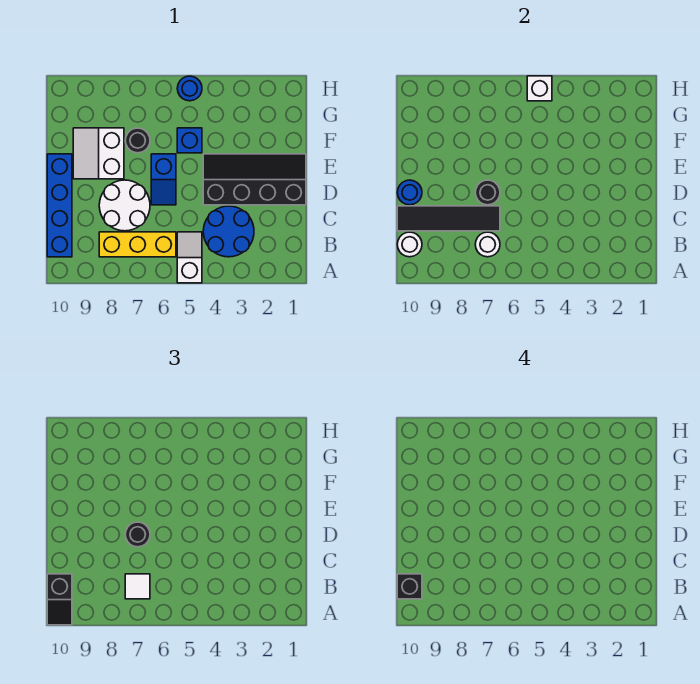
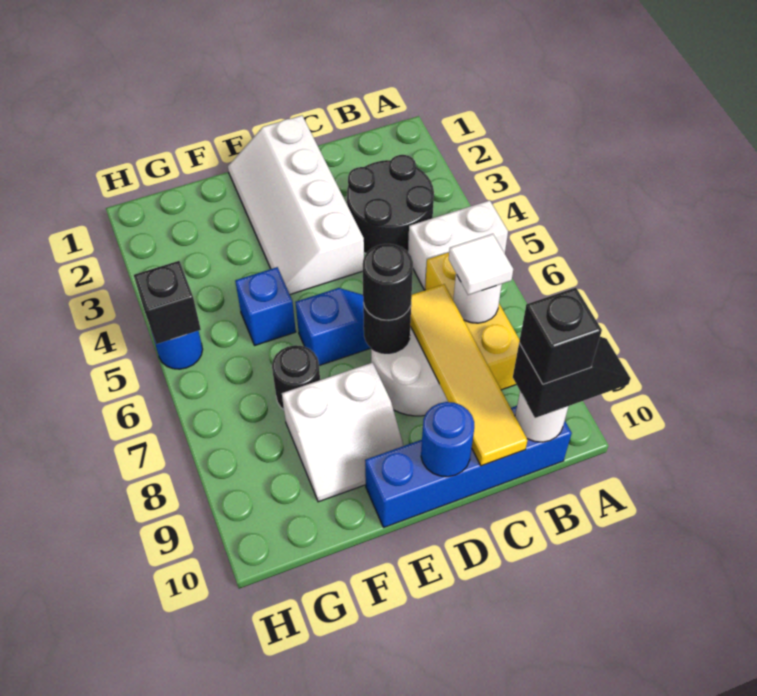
white 1x2 slope [177,232,202,283] -> white 1x2 brick [408,200,508,290]
blue 2x2 round brick [203,206,254,257] -> black 2x2 round brick [347,155,434,254]
black 1x4 tile [397,206,500,231] -> yellow 1x4 tile [410,284,528,466]
black 2x4 slope [203,154,306,205] -> white 2x4 slope [228,116,364,294]
white 1x1 brick [527,76,552,101] -> black 1x1 brick [134,261,201,344]

